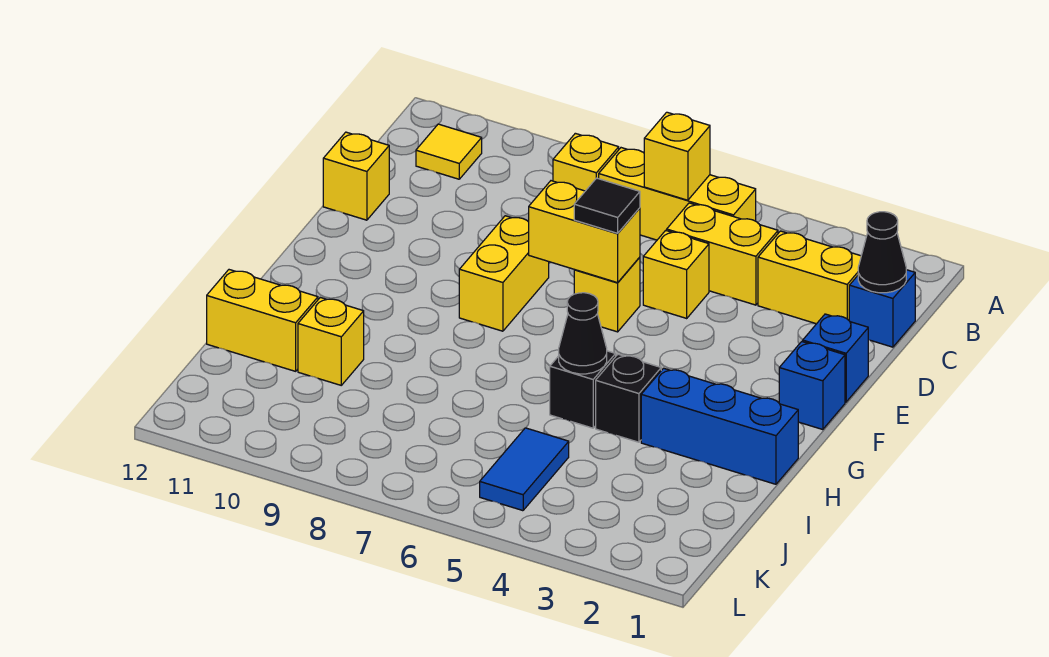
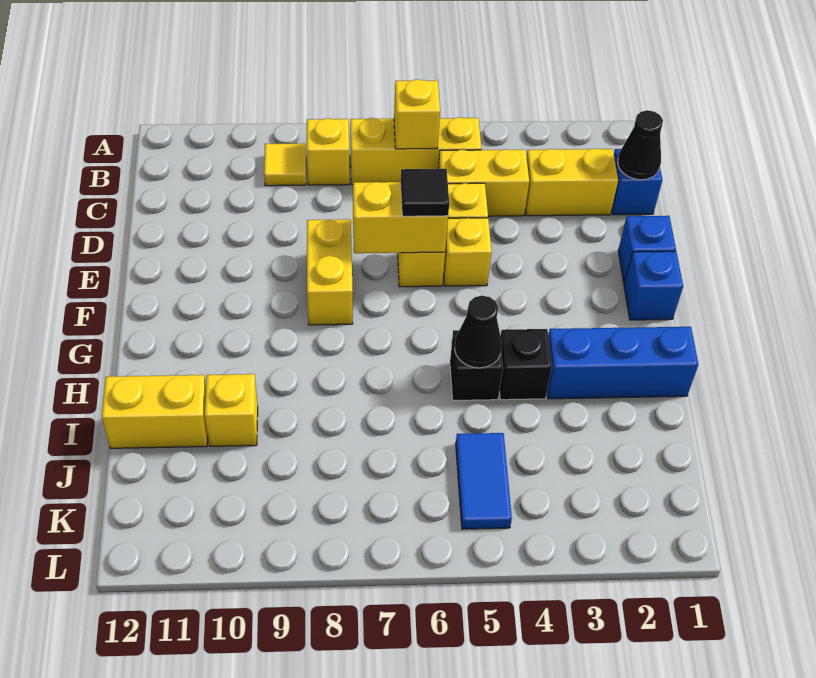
yellow 1x1 tile [416,124,482,179] -> yellow 1x1 tile moved to [264,143,306,186]
yellow 1x1 brick [323,132,389,220] -> yellow 1x1 brick moved to [443,218,492,286]

